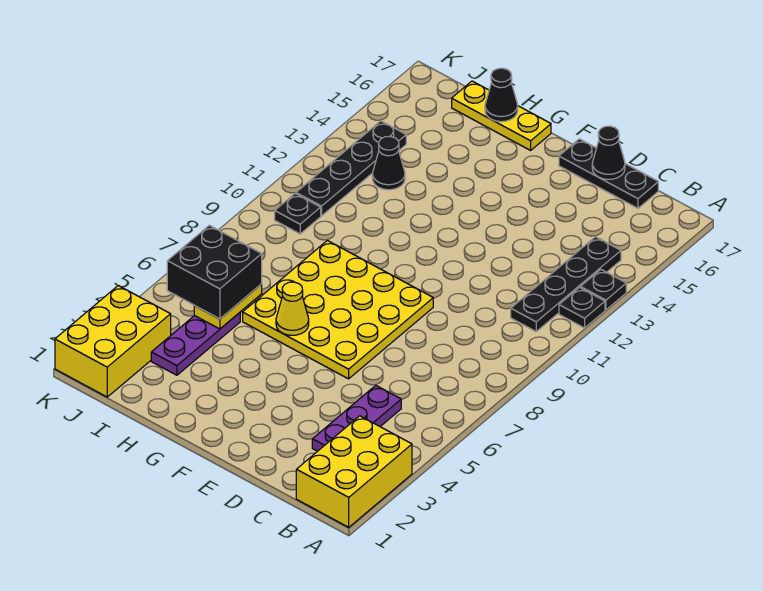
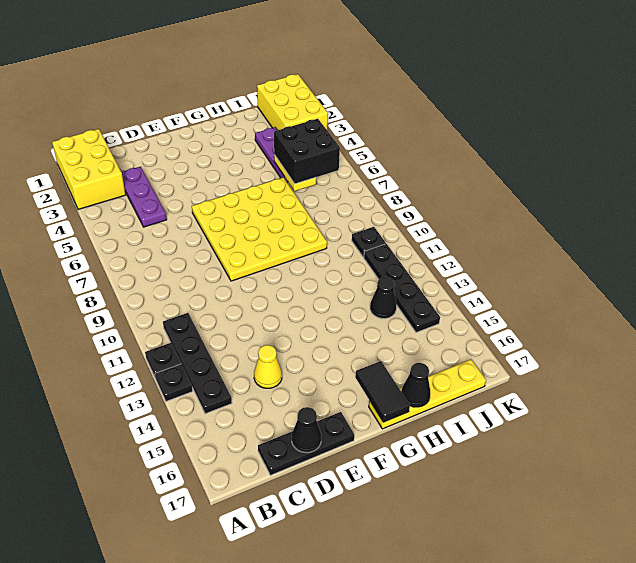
yellow 1x1 cone [276,282,309,335] -> yellow 1x1 cone moved to [254,345,282,388]
none -> black 1x2 tile [355,361,410,422]
yellow 1x3 plate [452,81,551,150] -> yellow 1x4 plate [369,360,486,429]

